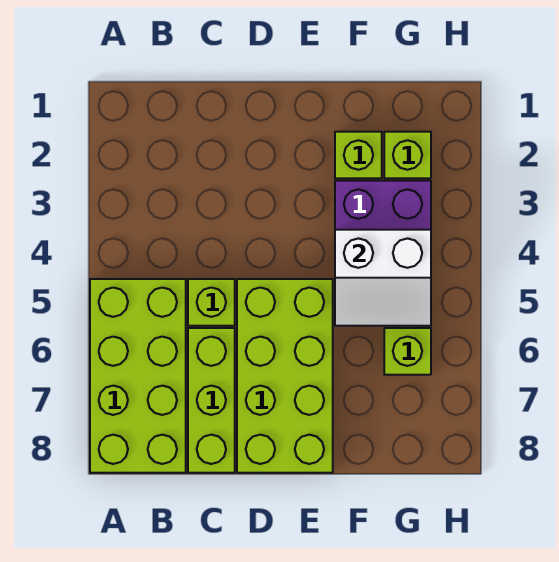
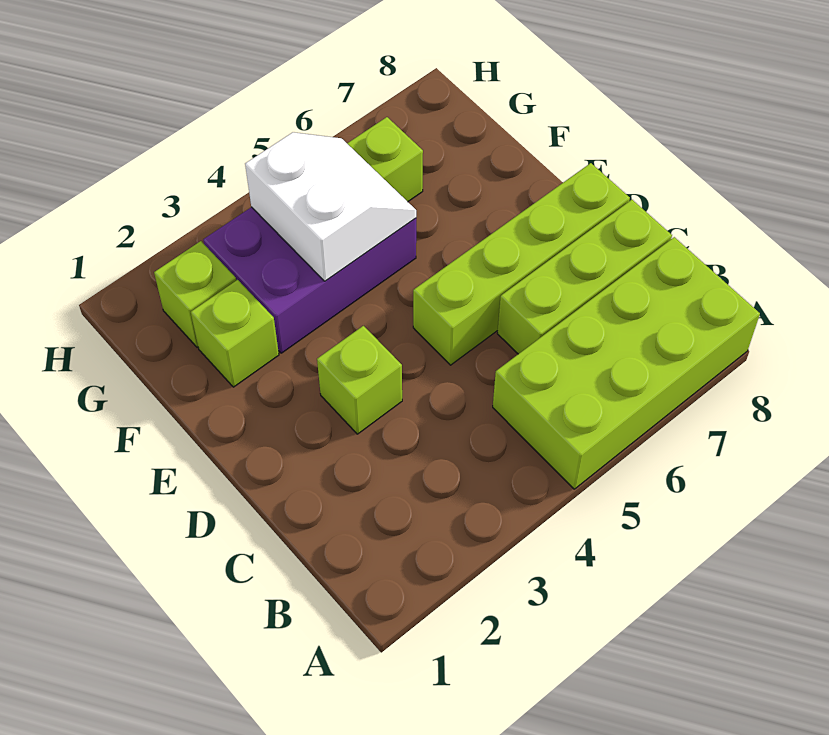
lime 1x1 brick [188,279,235,326] -> lime 1x1 brick moved to [317,326,402,434]
lime 2x4 brick [237,279,333,473] -> lime 1x4 brick [413,163,630,365]

